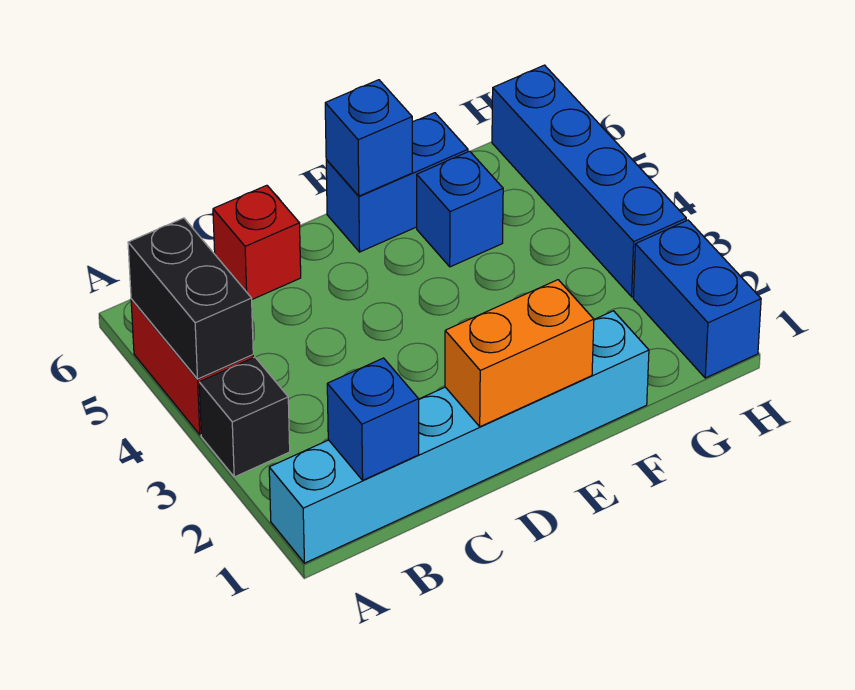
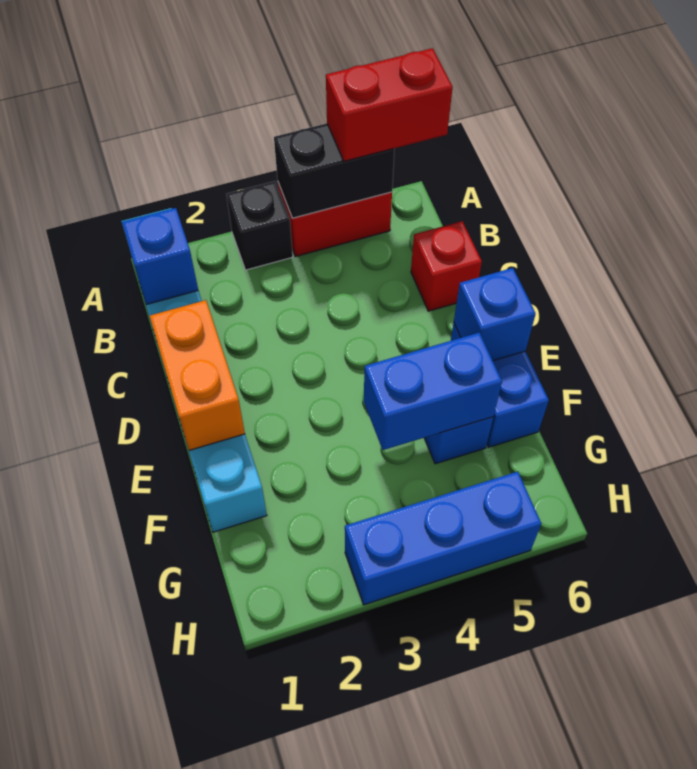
none -> red 1x2 brick [326,48,453,161]
blue 1x2 brick [633,220,761,378] -> blue 1x2 brick moved to [364,333,502,450]
blue 1x4 brick [492,65,686,297] -> blue 1x3 brick [345,472,541,605]

